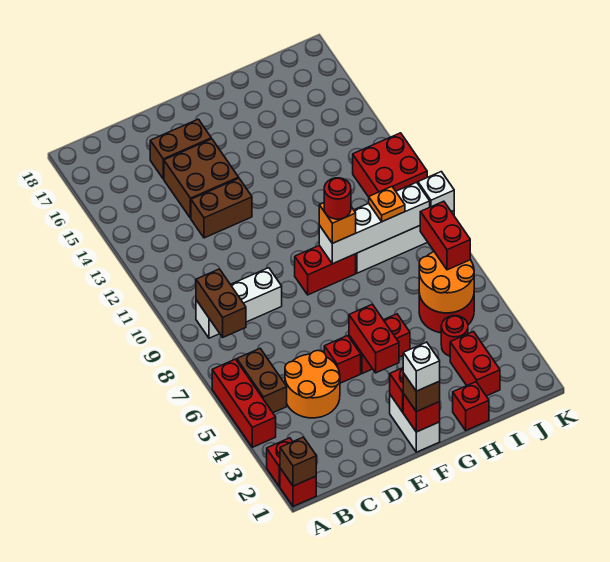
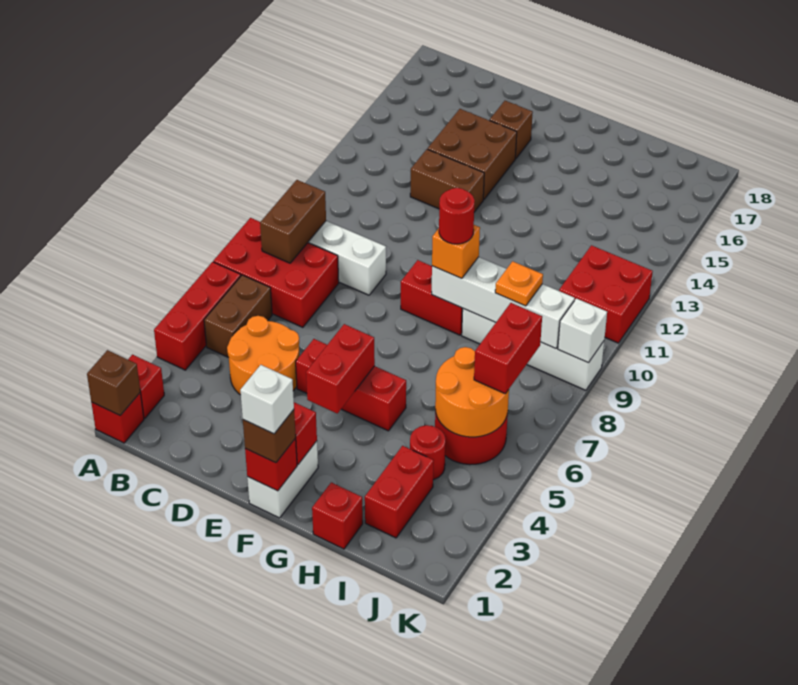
none -> red 2x3 brick [213,218,339,327]
brown 1x2 brick [150,119,211,179] -> brown 1x1 brick [490,101,533,159]

